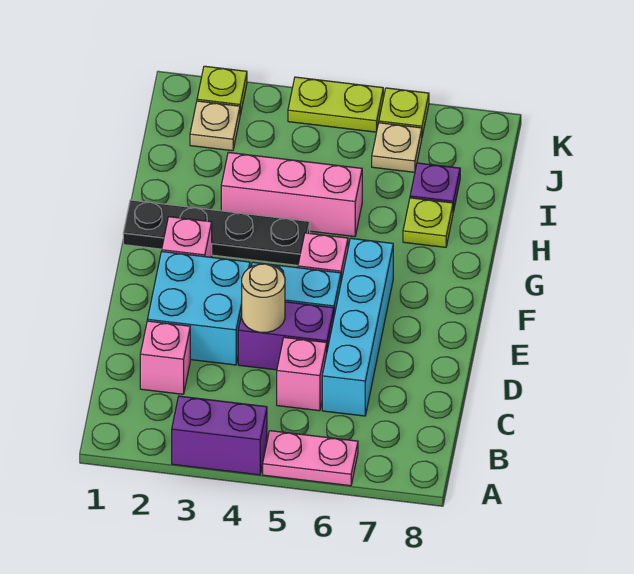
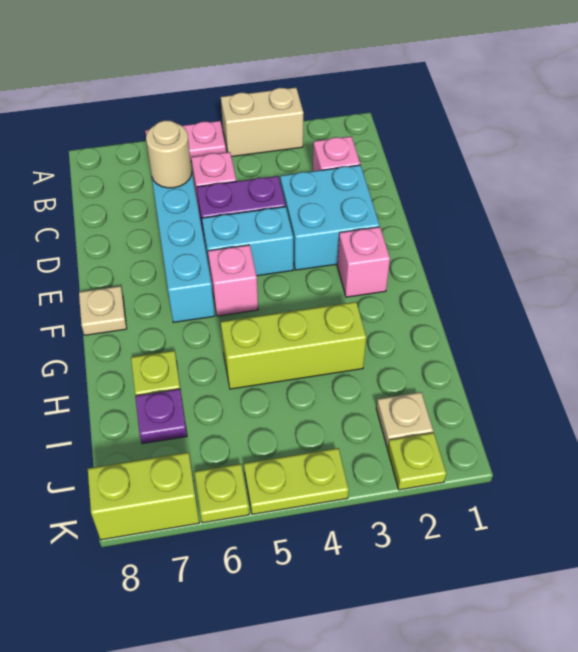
purple 1x2 brick [172,396,267,475] -> tan 1x2 brick [221,88,303,157]
tan 1x1 round brick [242,264,285,332] -> tan 1x1 round brick moved to [146,120,192,188]
black 1x4 plate [123,200,310,265] -> none
pink 1x3 brick [221,152,362,237] -> lime 1x3 brick [221,302,366,389]
tan 1x1 plate [372,123,422,172] -> tan 1x1 plate moved to [79,286,127,335]
none -> lime 1x2 brick [88,452,199,540]

